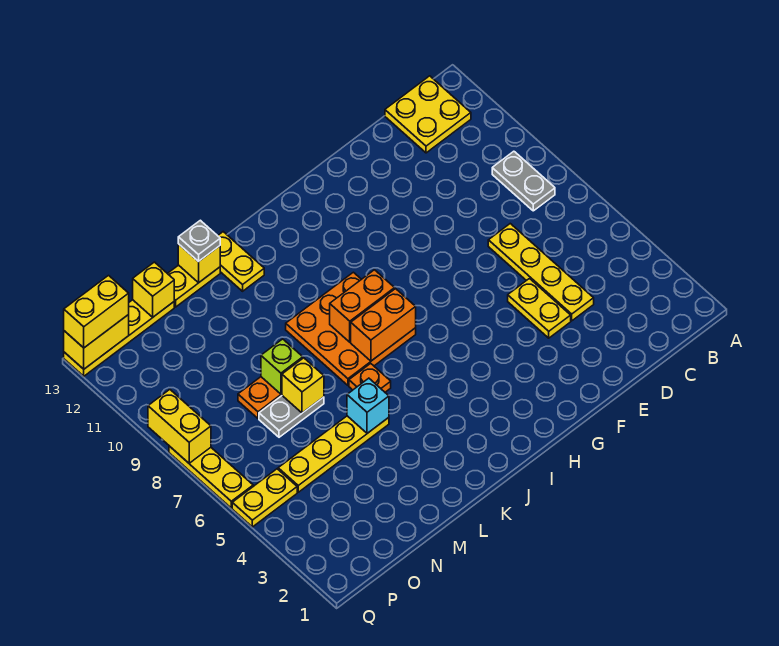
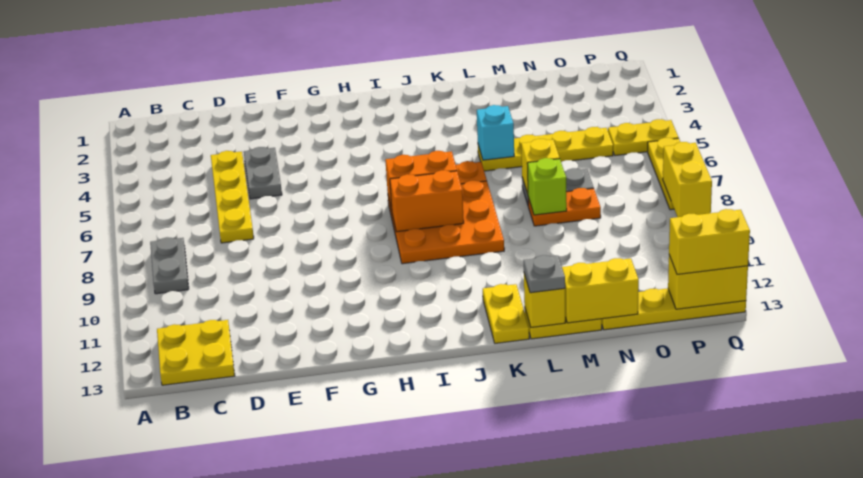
yellow 1x2 plate [508,279,571,338] -> grey 1x2 plate [244,147,282,199]
yellow 1x1 brick [133,262,174,317] -> yellow 1x2 brick [562,258,639,323]

